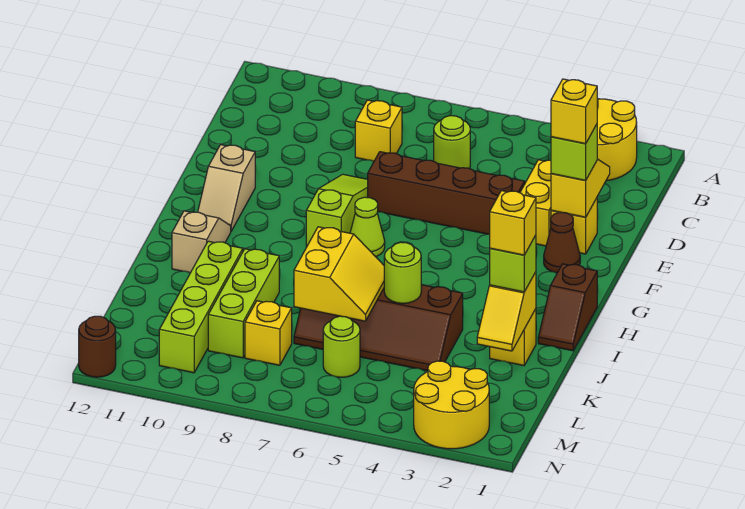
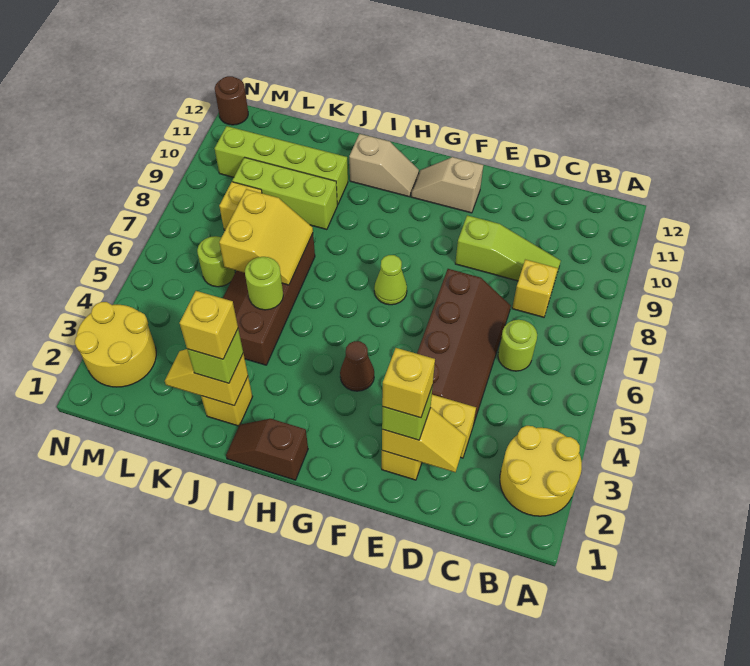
lime 1x3 slope [306,174,368,247] -> lime 1x3 slope moved to [455,215,561,281]
brown 1x1 cone [544,212,580,273] -> brown 1x1 cone moved to [340,341,374,391]
yellow 2x2 slope [294,227,384,321] -> yellow 2x2 slope turned to [219,189,313,285]

